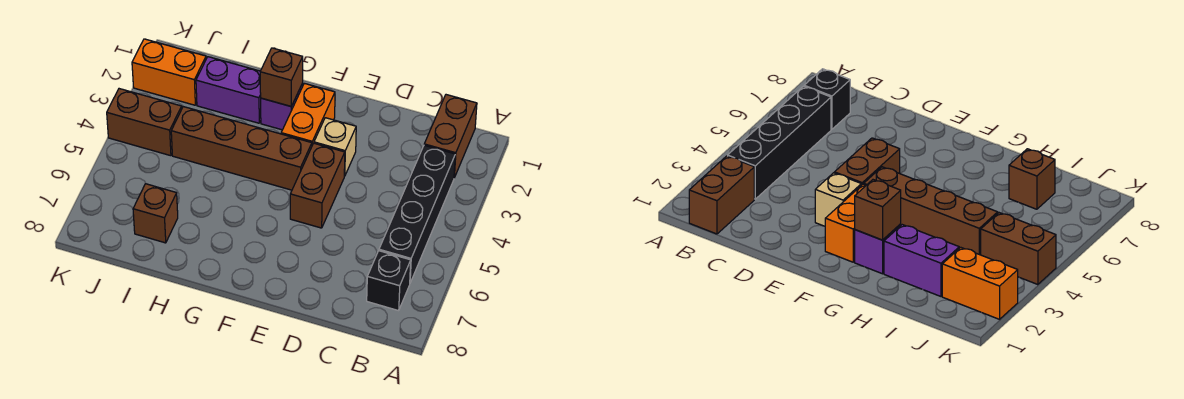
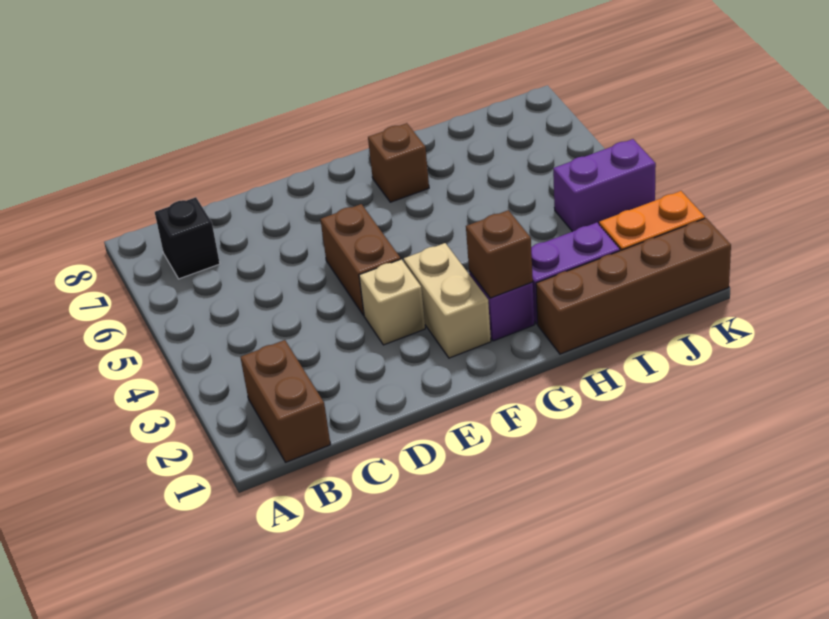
black 1x4 brick [379,145,455,282] -> none
orange 1x2 brick [281,83,335,145] -> tan 1x2 brick [404,243,491,358]
brown 1x4 brick [171,107,312,190] -> brown 1x4 brick moved to [536,218,731,354]
brown 1x1 brick [133,184,178,243] -> brown 1x1 brick moved to [368,123,429,202]
brown 1x2 brick [107,89,182,156] -> purple 1x2 brick [553,139,656,232]

